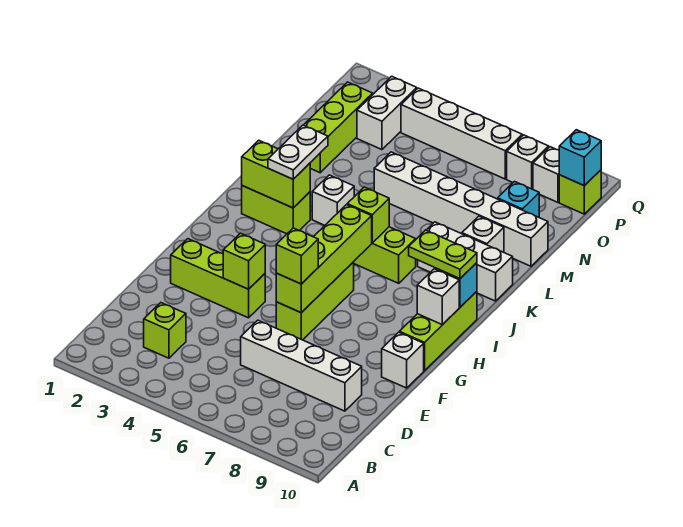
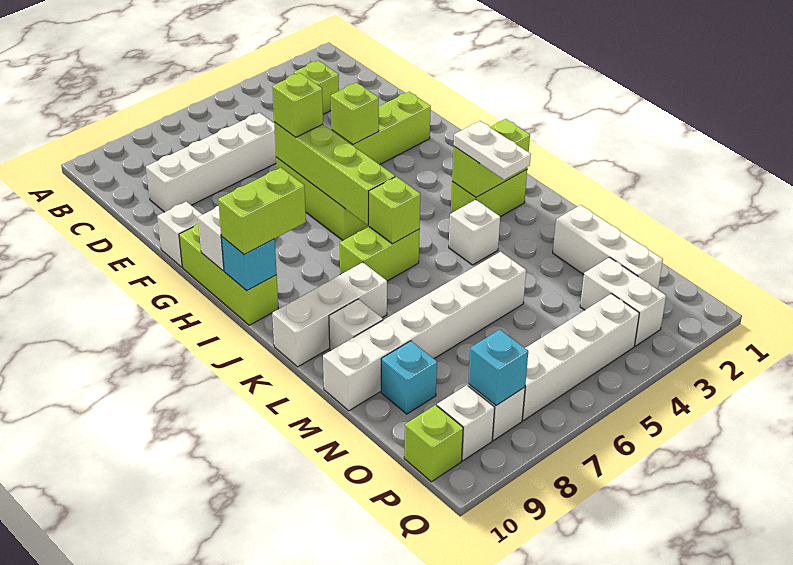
lime 1x2 plate [409,230,477,279] -> lime 1x2 brick [218,168,306,255]
lime 1x3 brick [304,82,373,173] -> white 1x3 brick [553,205,663,290]
cyan 1x1 brick [559,130,601,186] -> cyan 1x1 brick moved to [468,330,528,405]

